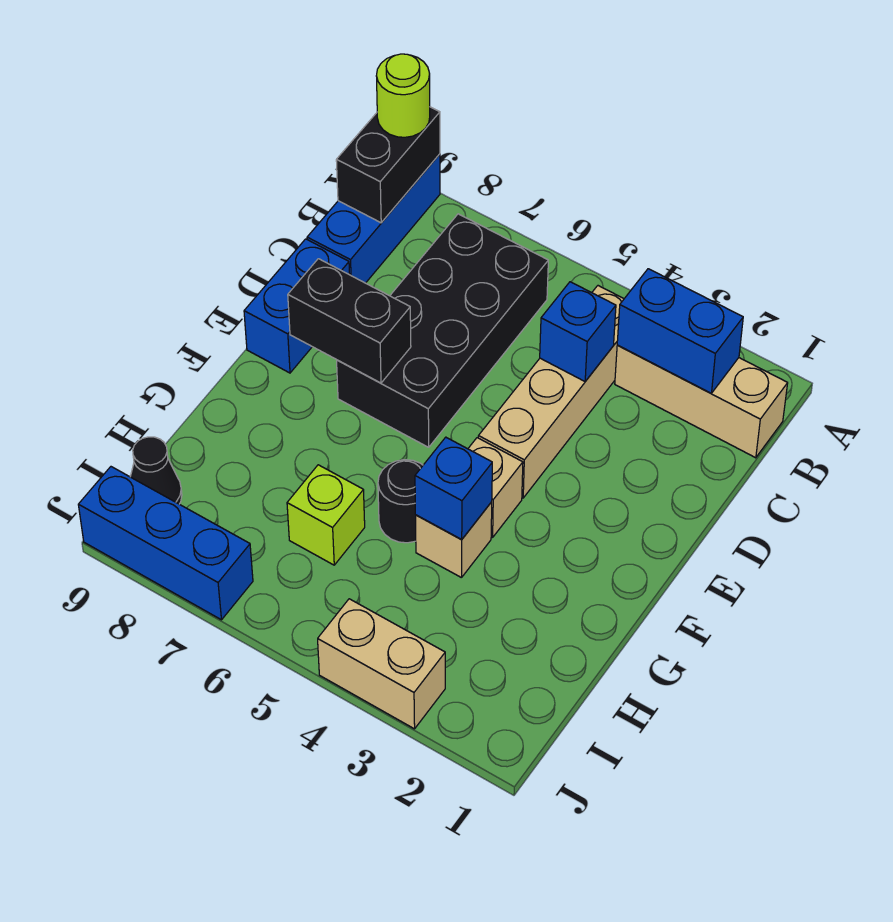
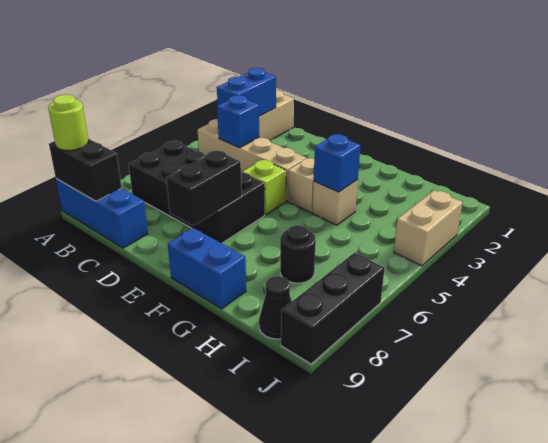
blue 1x2 brick [244,239,350,373] -> blue 1x2 brick moved to [168,228,246,309]
black 1x1 round brick [378,460,423,543] -> black 1x1 round brick moved to [280,225,316,283]
lime 1x1 brick [287,465,365,565] -> lime 1x1 brick moved to [242,160,286,215]
blue 1x3 brick [78,467,253,620] -> black 1x3 brick [281,253,385,364]

